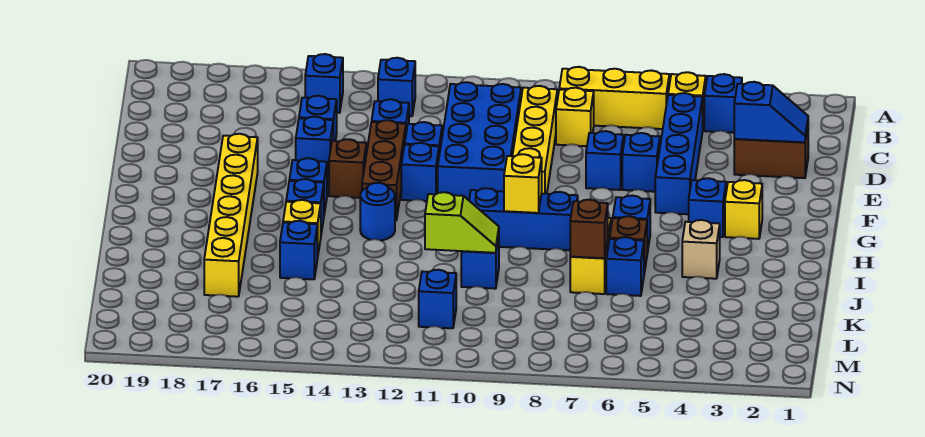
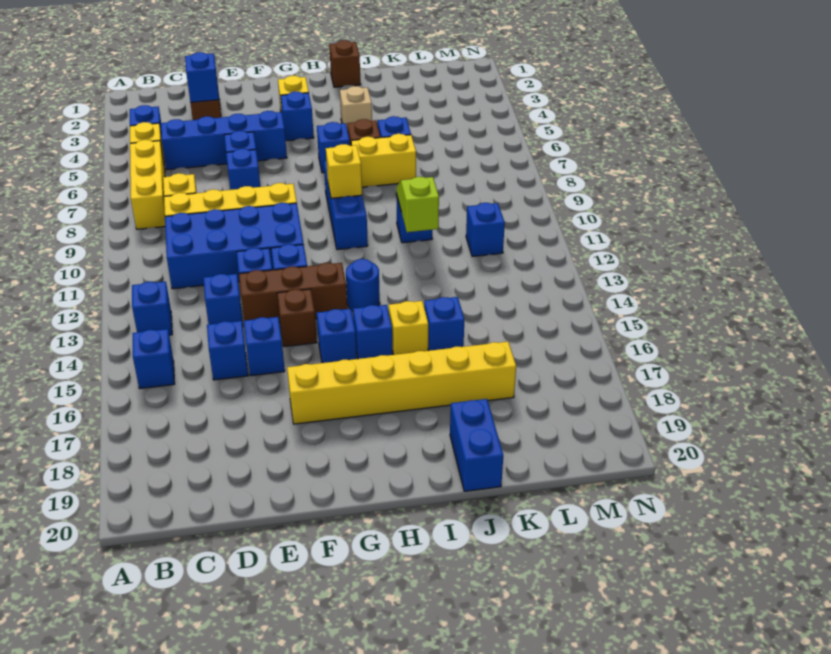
brown 1x1 brick [570,200,608,258] -> brown 1x1 brick moved to [329,40,361,87]
none -> blue 1x2 brick [450,399,503,491]

